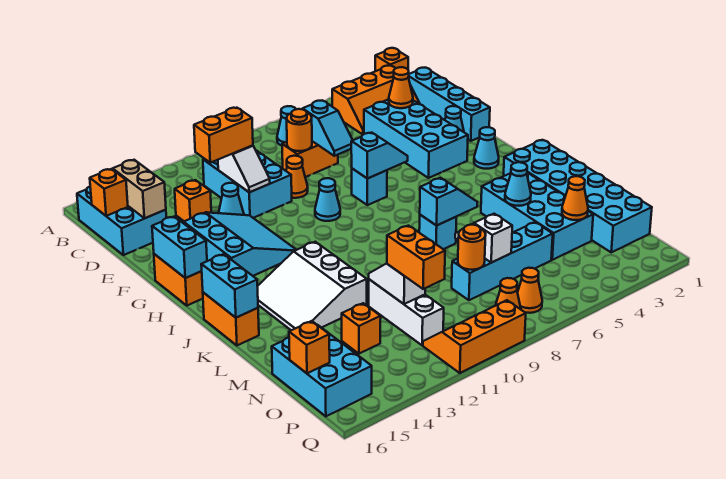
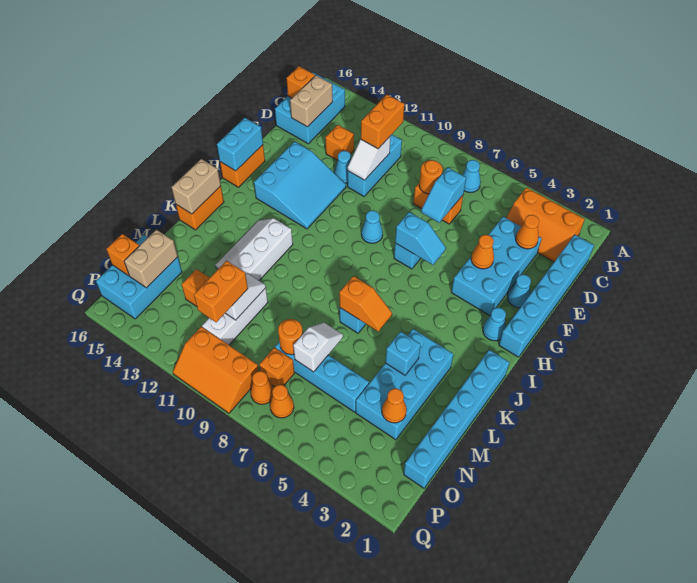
orange 1x1 brick [375,48,408,71] -> orange 1x1 brick moved to [260,348,294,387]
cyan 1x4 brick [408,68,490,141] -> cyan 1x6 brick [499,235,594,357]
cyan 2x3 brick [203,150,292,218] -> cyan 1x3 brick [348,135,402,196]
orange 1x2 brick [194,108,253,163] -> orange 1x2 brick turned to [361,95,404,149]
orange 1x1 cone [286,156,308,198] -> orange 1x1 cone moved to [471,235,494,269]
cyan 2x6 brick [504,140,652,252] -> cyan 1x6 brick [404,350,509,488]
white 3x3 slope [258,242,367,330] -> white 2x3 slope [215,218,293,280]
cyan 1x2 brick [201,254,258,318] -> tan 1x2 brick [172,159,221,214]
cyan 1x2 slope [420,178,477,226] -> orange 1x2 slope [339,276,392,331]
cyan 1x1 cone [505,162,531,206] -> cyan 1x1 brick [385,332,421,375]
none -> tan 1x2 brick [124,230,178,288]
orange 2x3 slope [423,300,526,373] -> orange 2x3 slope turned to [173,327,259,413]

